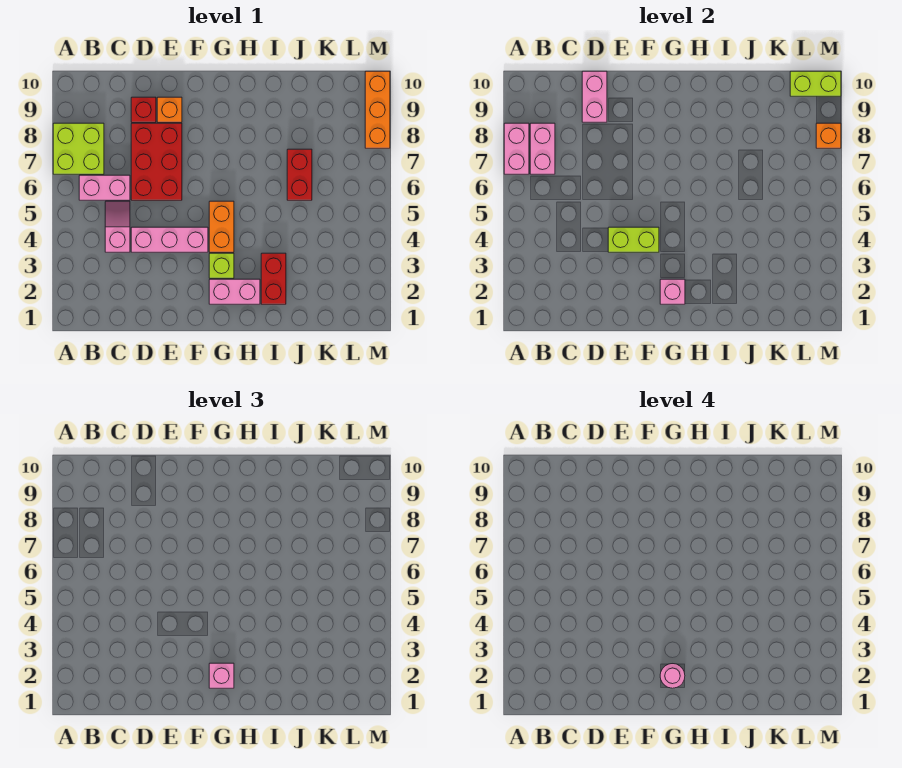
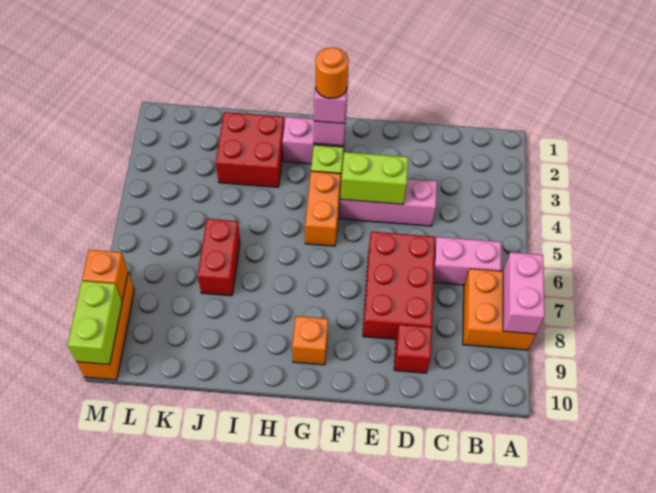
lime 2x2 brick [53,123,104,174] -> orange 2x2 brick [463,269,536,350]
pink 1x2 brick [530,123,555,174] -> none
pink 1x2 slope [105,201,130,252] -> none
pink 1x2 brick [582,71,607,122] -> none
orange 1x1 brick [157,97,182,122] -> orange 1x1 brick moved to [292,316,328,365]
pink 1x1 round brick [660,664,685,688] -> orange 1x1 round brick [316,47,349,99]
red 1x2 brick [261,253,286,304] -> red 2x2 brick [216,112,284,187]
lime 1x2 brick [790,71,841,96] -> lime 1x2 brick turned to [68,281,122,364]

